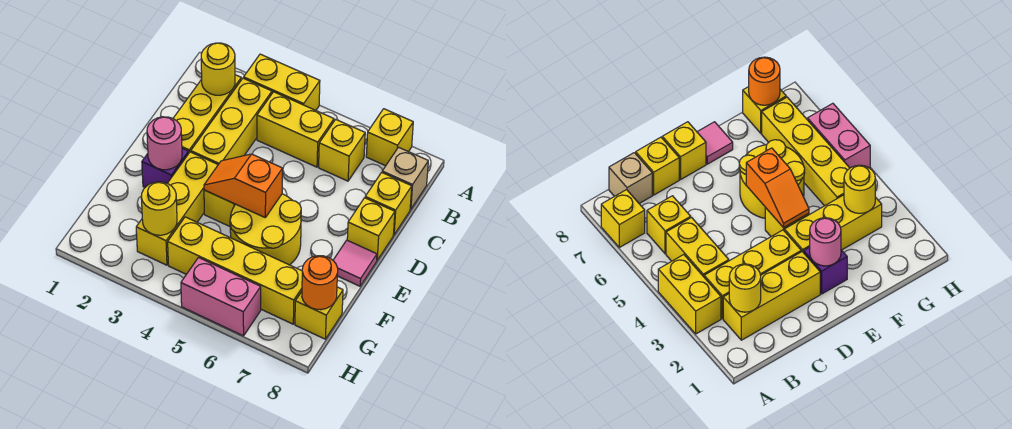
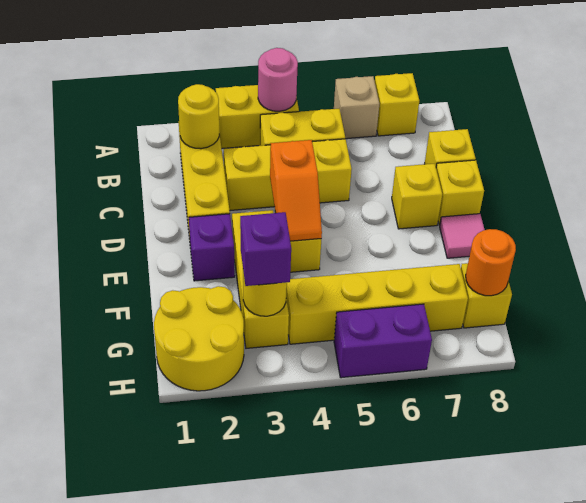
yellow 1x3 brick [191,78,272,164] -> yellow 1x3 brick turned to [224,139,352,210]
yellow 1x1 brick [319,119,365,181] -> yellow 1x1 brick moved to [392,164,442,229]
tan 1x1 brick [382,147,428,209] -> tan 1x1 brick moved to [334,76,379,139]
pink 1x1 round brick [147,117,182,170] -> pink 1x1 round brick moved to [258,48,298,111]
orange 1x2 slope [204,154,283,217] -> orange 1x2 slope turned to [270,140,322,241]
yellow 2x2 round brick [230,194,301,265] -> yellow 2x2 round brick moved to [154,286,244,391]
none -> purple 1x1 brick [240,212,291,286]
pink 1x2 brick [181,258,261,336] -> purple 1x2 brick [334,304,432,378]

